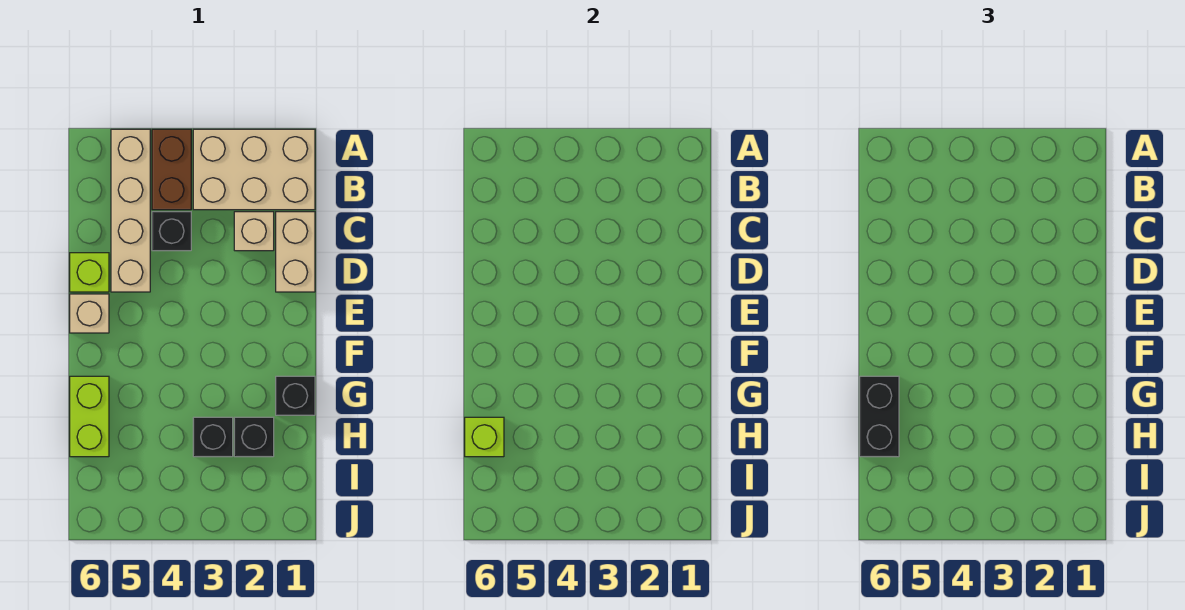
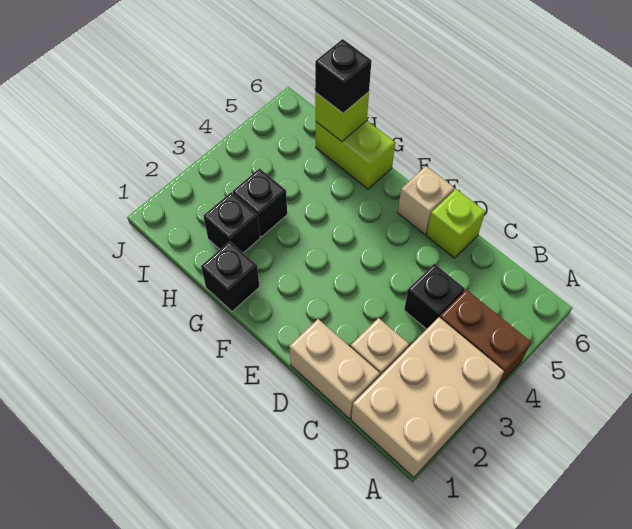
tan 1x4 brick [111,129,150,292] -> none
black 1x2 brick [860,376,899,457] -> black 1x1 brick [315,39,372,113]

